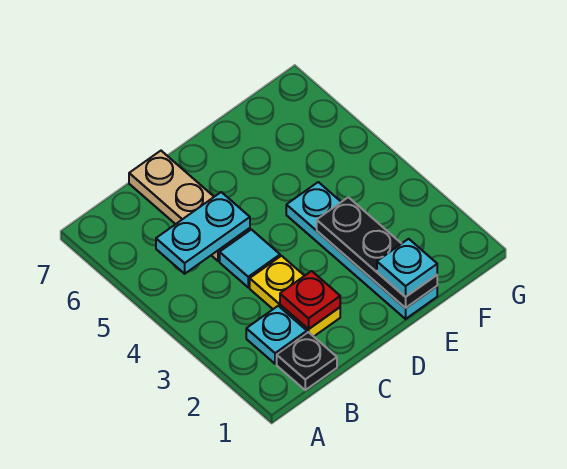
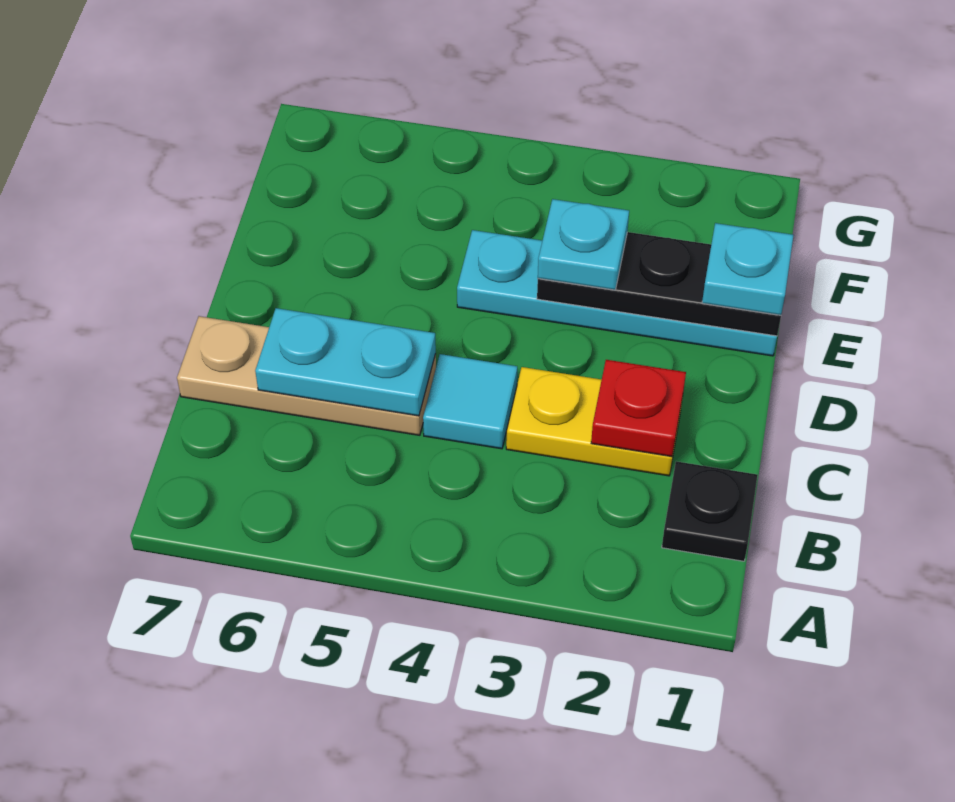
cyan 1x1 plate [246,306,307,364] -> cyan 1x1 plate moved to [538,199,629,290]
cyan 1x2 plate [156,192,250,274] -> cyan 1x2 plate turned to [255,308,436,416]

